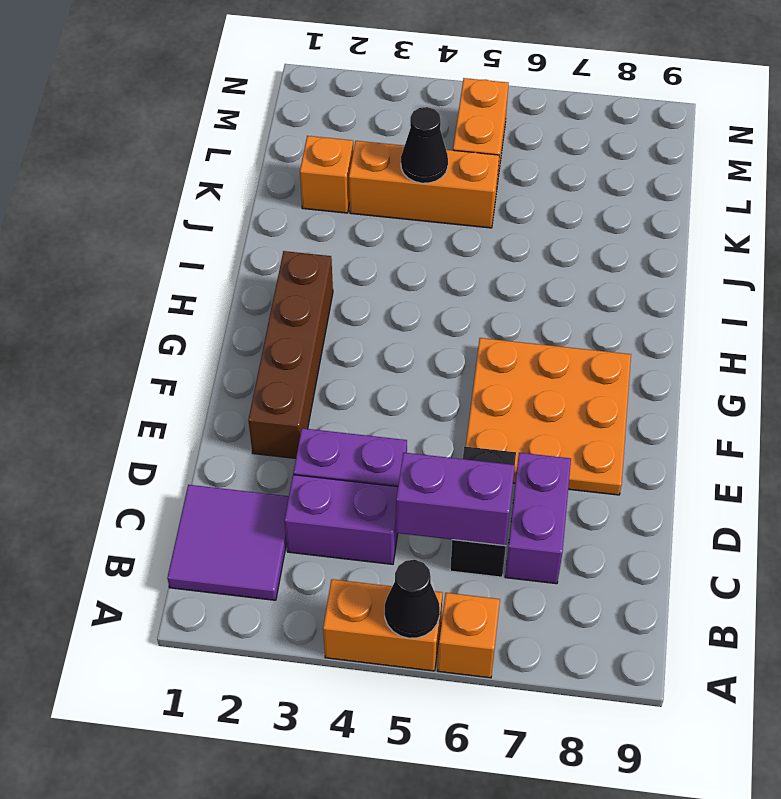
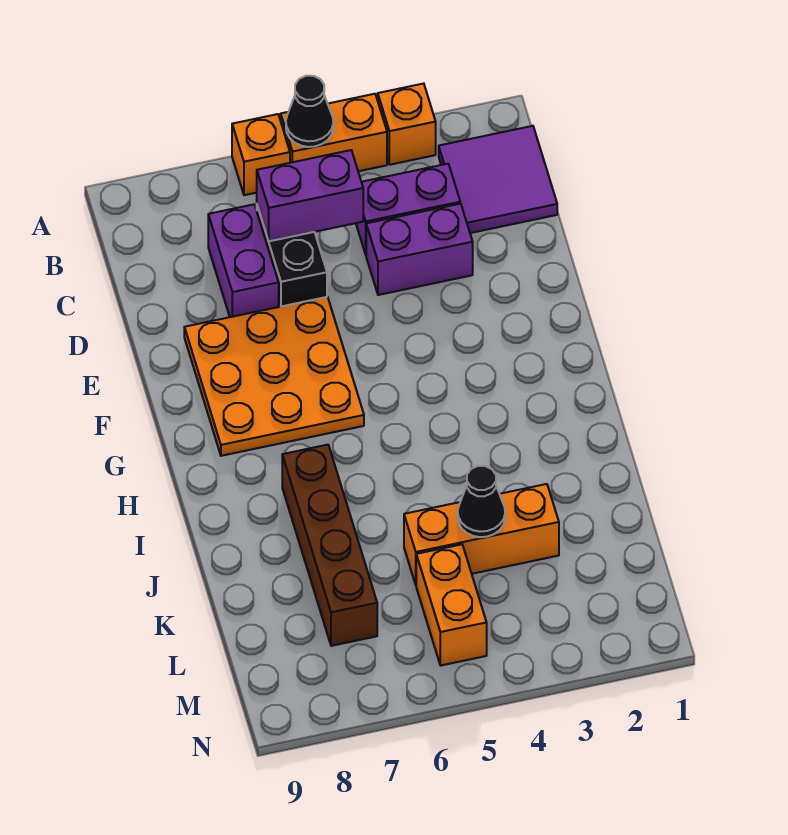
brown 1x4 brick [248,251,333,458] -> brown 1x4 brick moved to [282,445,377,646]
orange 1x1 brick [300,136,353,213] -> orange 1x1 brick moved to [378,84,436,165]

